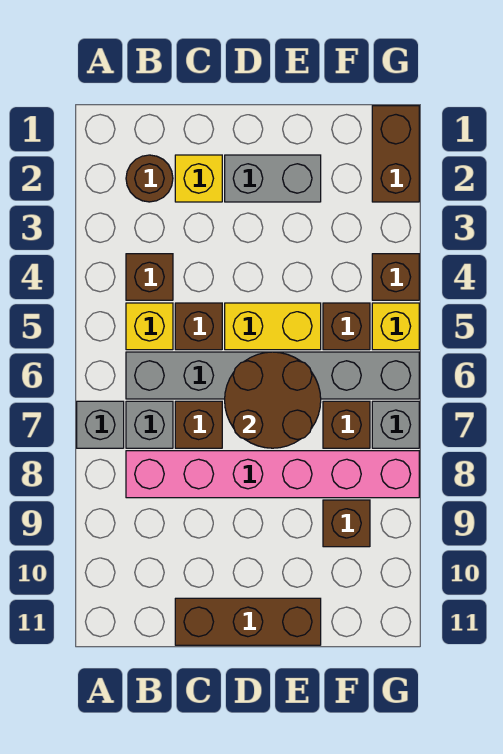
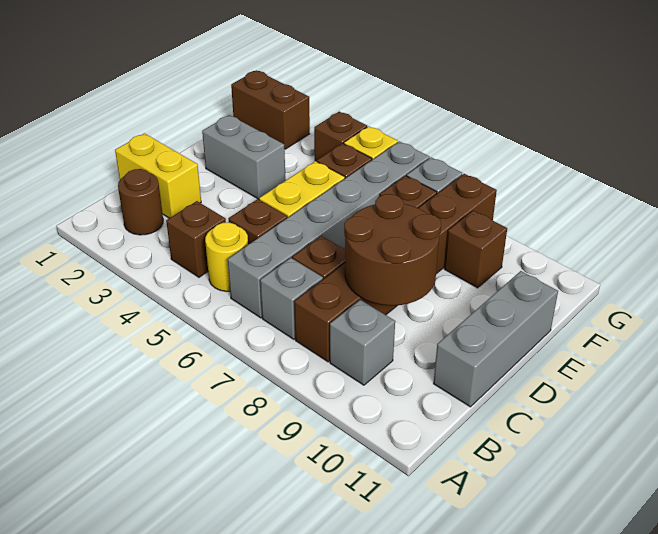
grey 1x1 brick [77,401,124,448] -> grey 1x1 brick moved to [330,300,395,385]
yellow 1x1 brick [126,303,173,350] -> yellow 1x1 round brick [205,223,248,291]
pink 1x6 brick [126,451,419,498] -> brown 1x6 brick [294,174,497,362]
yellow 1x1 brick [175,155,222,202] -> yellow 1x2 brick [115,133,201,218]
brown 1x3 brick [175,598,321,645] -> grey 1x3 brick [434,271,558,407]
grey 1x2 brick [225,155,321,202] -> grey 1x2 brick turned to [202,115,286,199]
brown 2x2 round brick [225,352,321,448] -> brown 2x2 round brick moved to [344,194,441,306]

